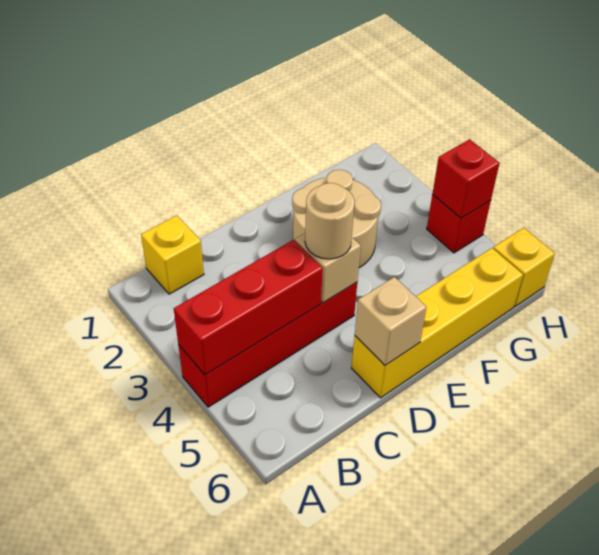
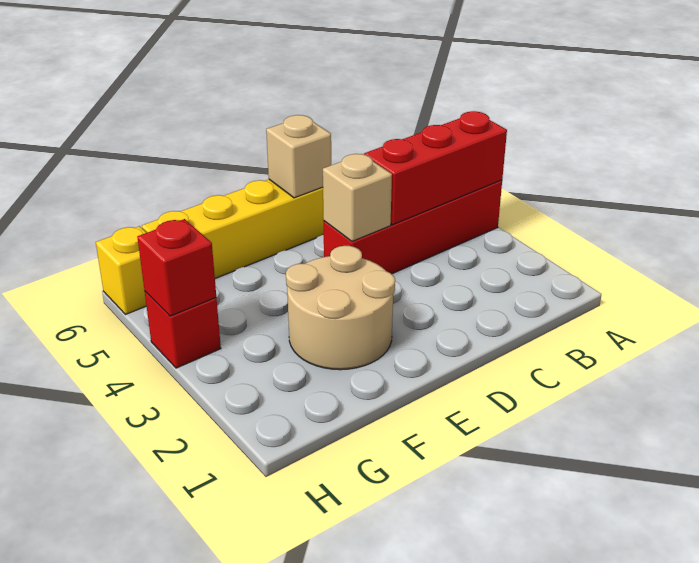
yellow 1x1 brick [141,215,204,294] -> none
tan 1x1 round brick [305,183,355,259] -> none

